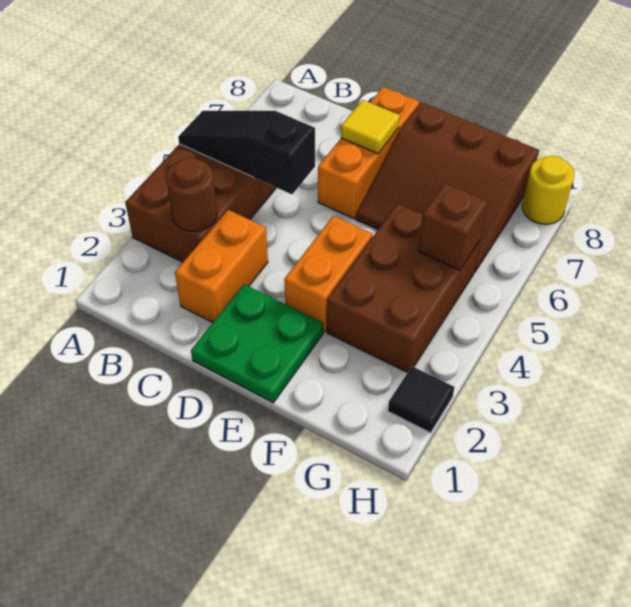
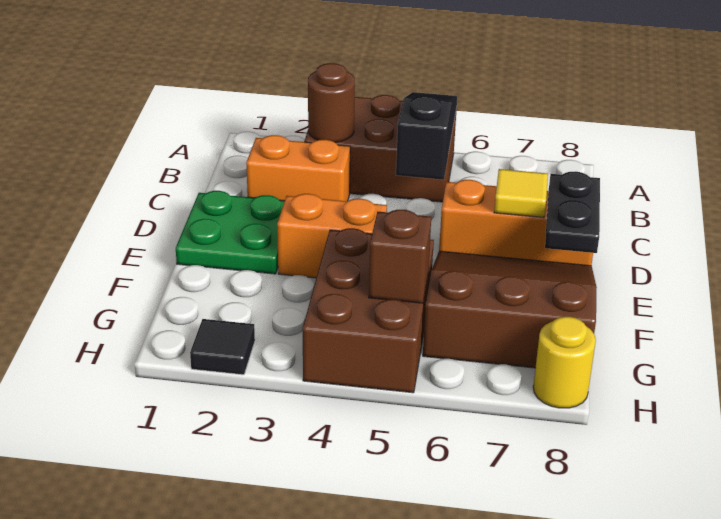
none -> black 1x2 plate [545,171,600,253]
brown 3x3 slope [356,102,539,273] -> brown 3x3 slope turned to [423,251,597,368]
brown 2x3 brick [327,204,480,373] -> brown 2x3 brick turned to [303,228,434,393]

